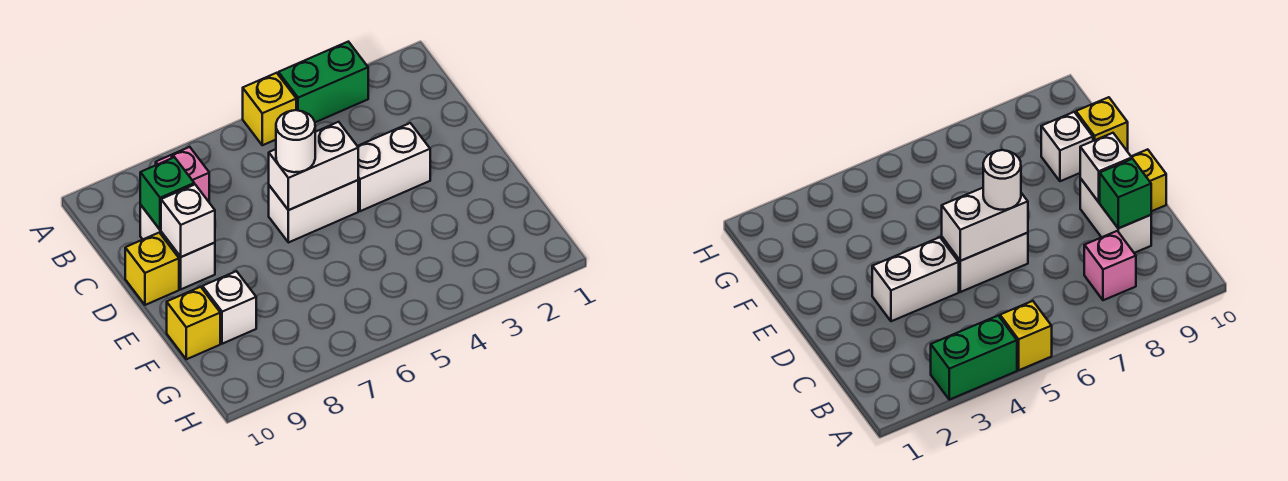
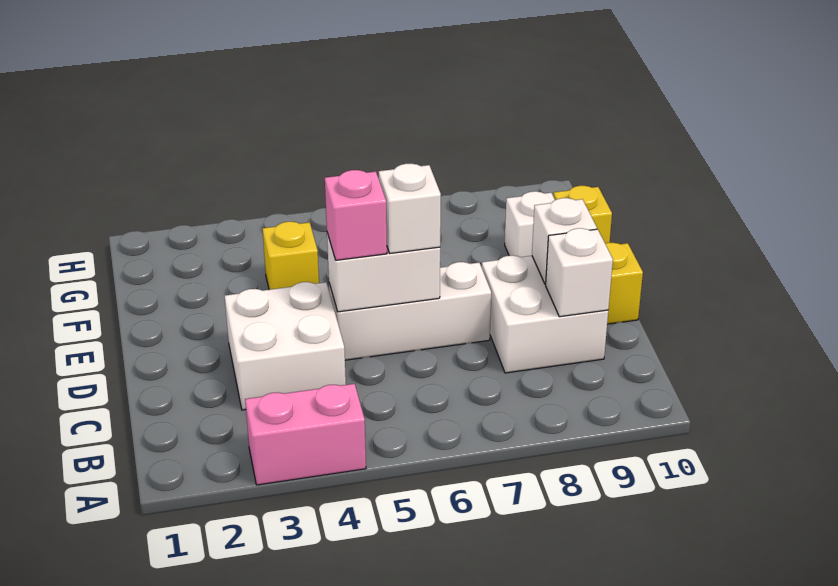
green 1x2 brick [278,42,368,122] -> pink 1x2 brick [245,384,366,485]
yellow 1x1 brick [243,73,296,145] -> yellow 1x1 brick moved to [263,222,319,290]
pink 1x1 brick [156,147,209,202] -> pink 1x1 brick moved to [325,170,387,260]
white 1x2 brick [140,205,215,289] -> white 2x2 brick [482,255,608,373]
green 1x1 brick [140,157,194,230] -> white 1x1 brick [546,228,613,317]
white 1x2 brick [358,123,430,211] -> white 2x2 brick [225,282,346,410]
white 1x2 brick [269,180,358,243] -> white 1x3 brick [329,262,491,360]
white 1x1 round brick [276,110,315,172] -> white 1x1 brick [379,164,441,253]

